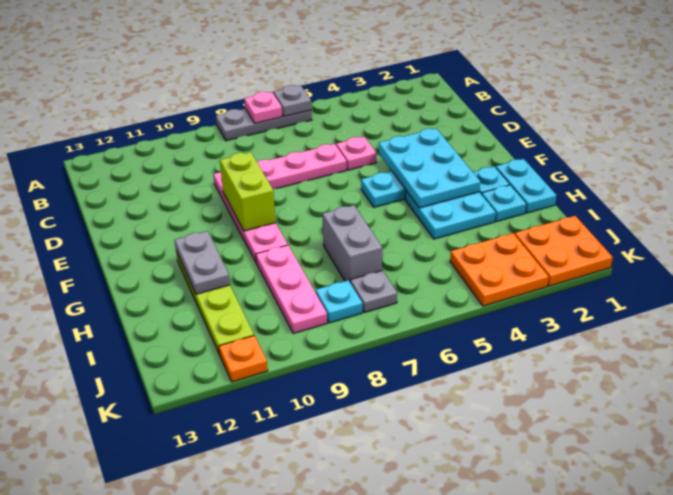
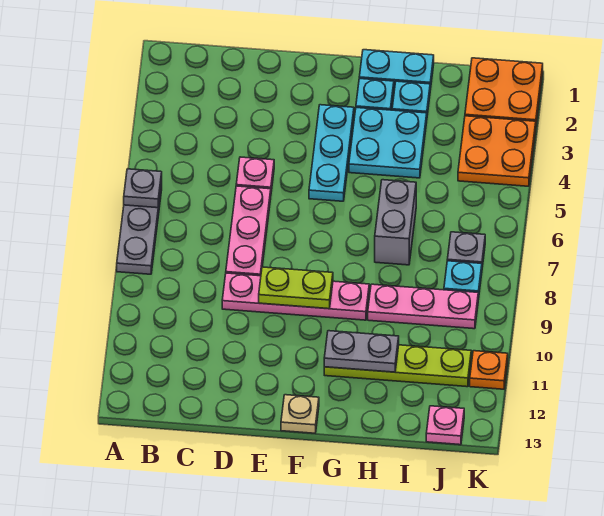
pink 1x1 plate [244,92,282,123] -> pink 1x1 plate moved to [426,406,464,445]
cyan 2x3 plate [379,128,480,208] -> none
lime 1x2 brick [220,152,276,231] -> lime 1x2 plate [259,267,333,309]
none -> tan 1x1 plate [281,395,319,433]
grey 1x2 brick [322,205,382,281] -> grey 1x2 brick turned to [375,180,416,265]

